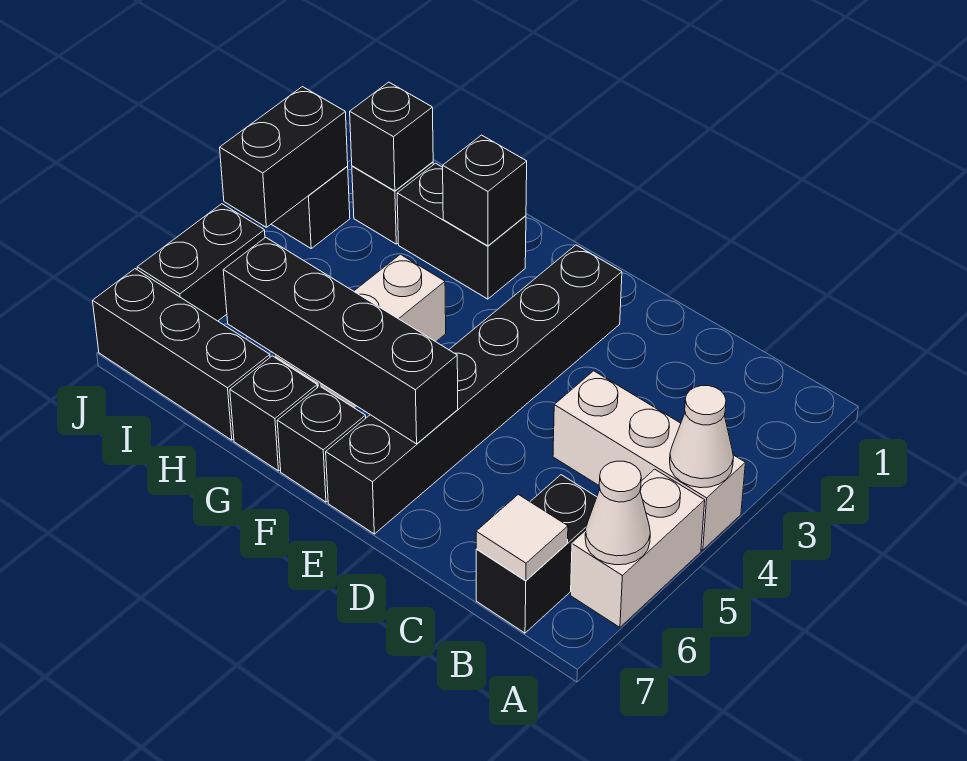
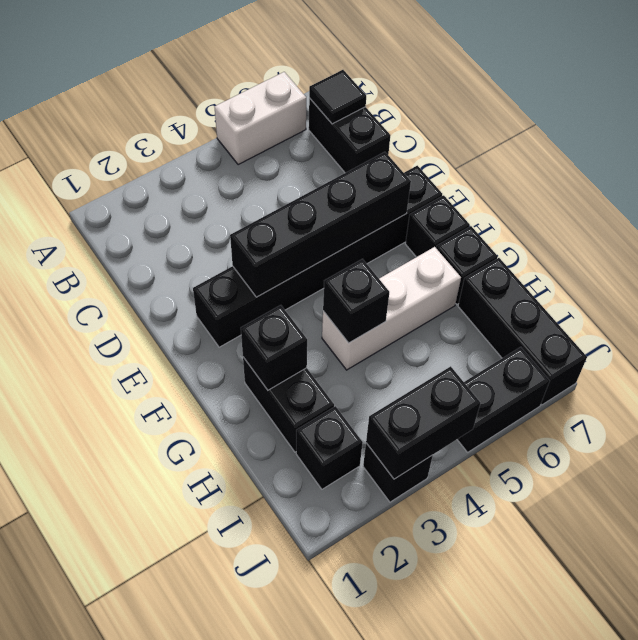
white 1x3 brick [553,371,745,550] -> none
white 1x1 cone [670,386,733,488] -> none
white 1x1 cone [585,461,650,565] -> none
black 1x2 brick [476,475,597,633] -> black 1x2 brick turned to [309,98,390,173]
white 1x1 tile [476,494,568,581] -> black 1x1 tile [309,70,366,124]
black 1x4 brick [223,237,458,444] -> black 1x4 brick turned to [230,152,411,297]
black 1x1 brick [350,82,433,191] -> black 1x1 brick moved to [323,259,389,343]

